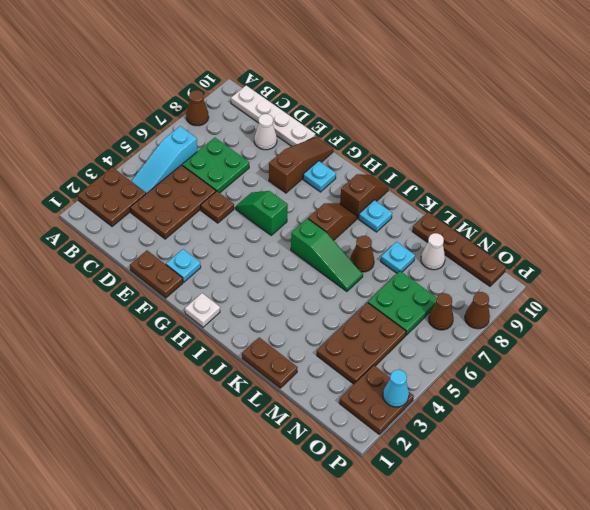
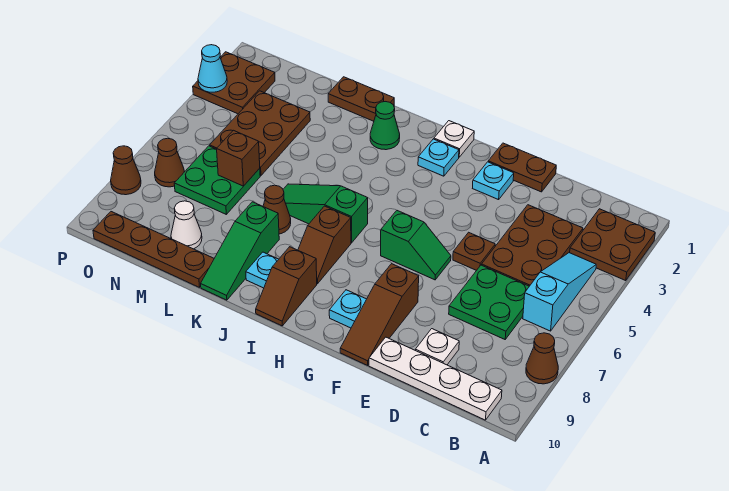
white 1x1 cone [254,114,277,150] -> white 1x1 plate [415,329,459,365]
none -> green 1x1 cone [370,102,400,150]
none -> green 1x3 slope [201,202,279,300]
cyan 1x1 plate [381,242,415,273] -> cyan 1x1 plate moved to [418,139,459,176]
none -> brown 1x1 brick [217,130,260,186]

